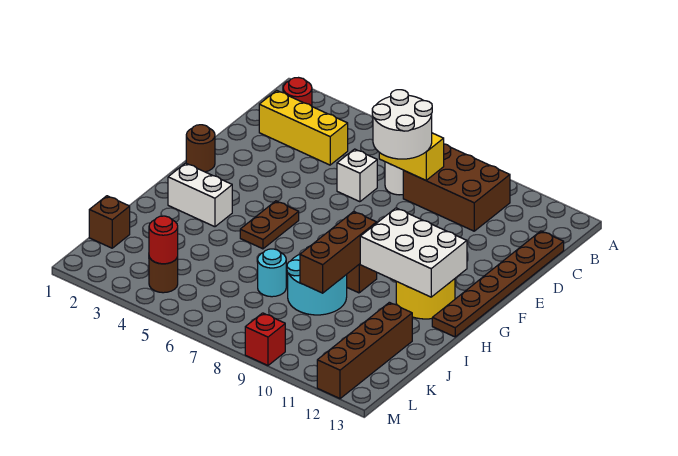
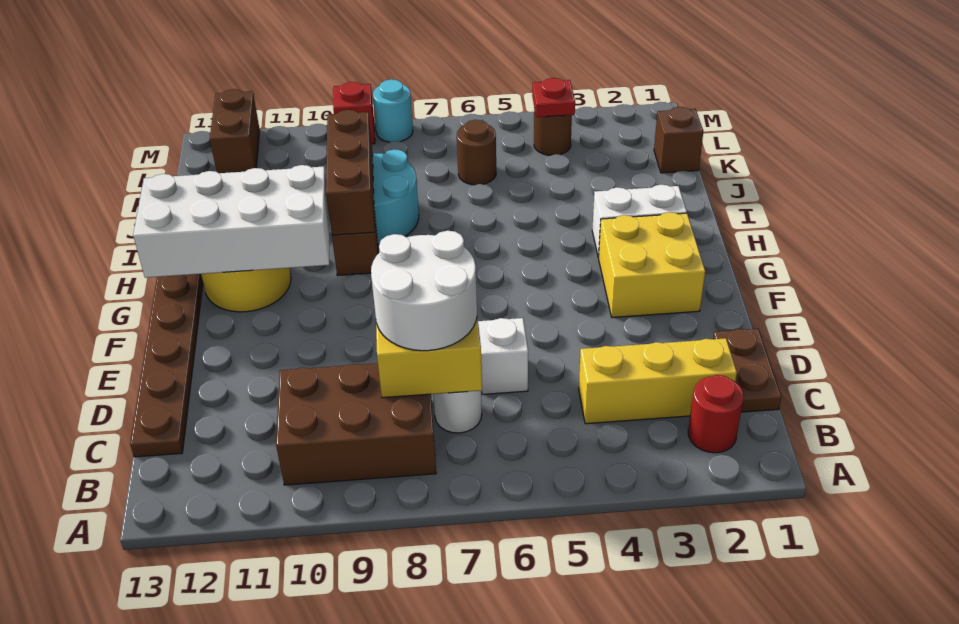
brown 1x1 round brick [186,125,215,172] -> brown 1x1 round brick moved to [457,120,496,185]
none -> yellow 2x2 brick [598,212,705,318]
brown 1x2 plate [240,201,299,249] -> brown 1x2 plate moved to [713,329,782,412]
white 2x3 brick [360,208,467,297] -> white 2x4 brick [133,165,330,278]
cyan 1x1 round brick [258,249,286,297] -> cyan 1x1 round brick moved to [373,79,413,142]
brown 1x4 brick [317,302,412,399] -> brown 1x2 brick [210,89,260,173]
red 1x1 round brick [149,216,178,264] -> red 1x1 plate [532,78,575,117]

